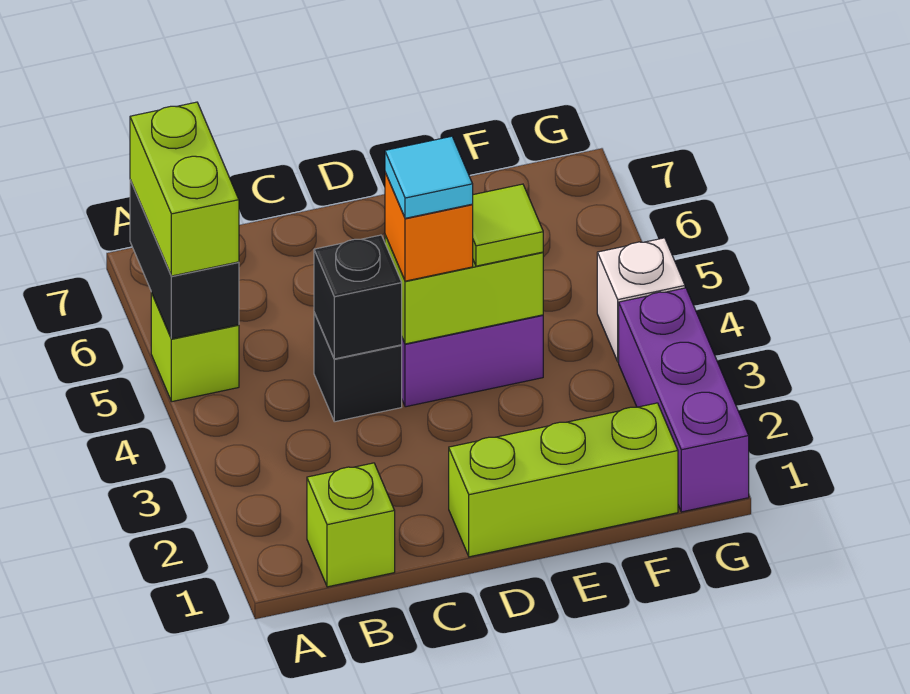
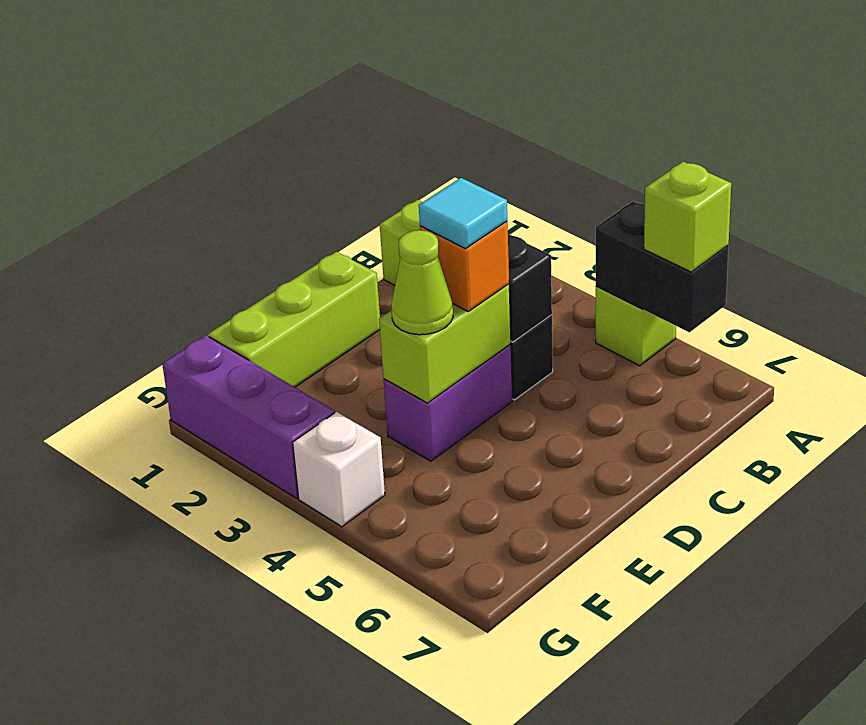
lime 1x2 brick [130,102,239,276] -> lime 1x1 brick [644,162,731,272]
lime 1x1 tile [472,184,543,266] -> lime 1x1 cone [391,230,453,335]

